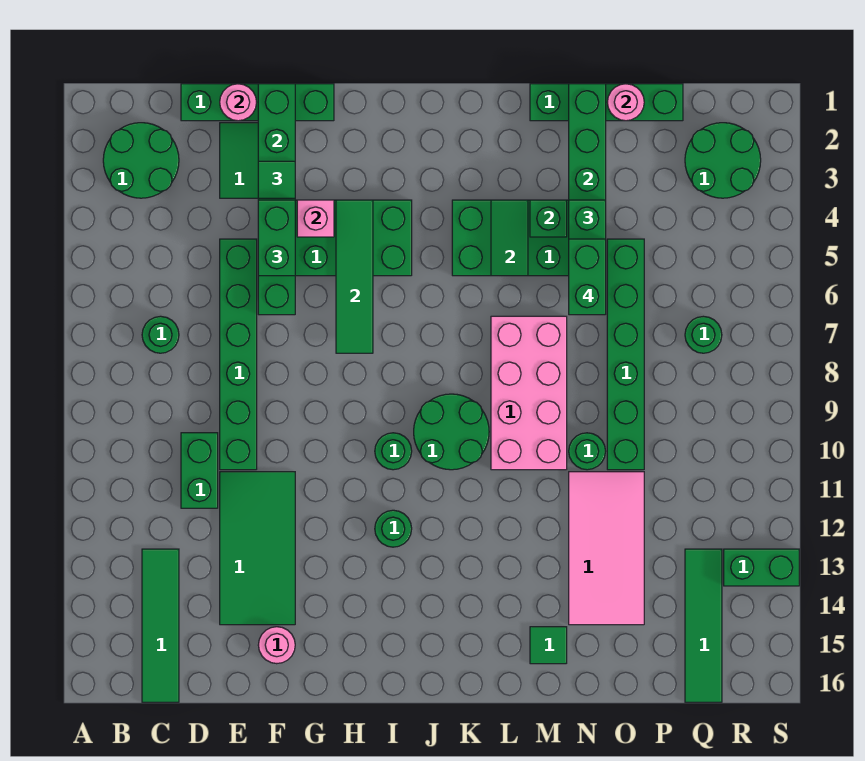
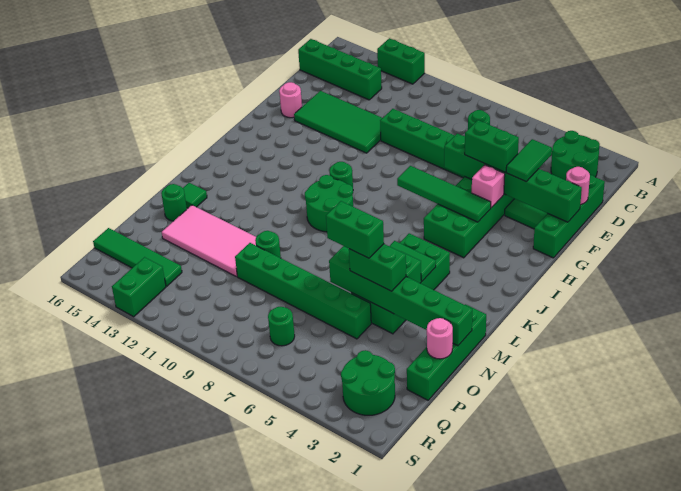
green 1x4 tile [142,549,179,702] -> green 1x4 brick [298,39,382,100]
green 1x2 brick [181,433,218,508] -> green 1x2 brick moved to [377,38,425,84]
green 1x1 tile [258,161,295,198] -> green 1x2 tile [506,139,552,182]
green 1x1 round brick [375,510,412,547] -> green 1x1 round brick moved to [161,184,187,221]
pink 2x4 brick [491,316,567,470] -> none

